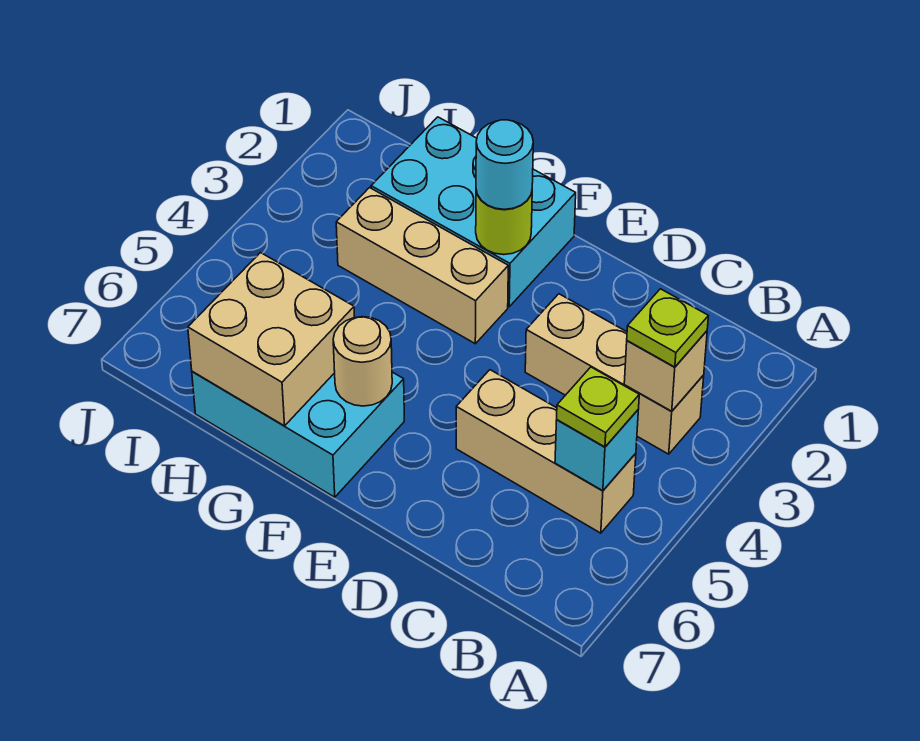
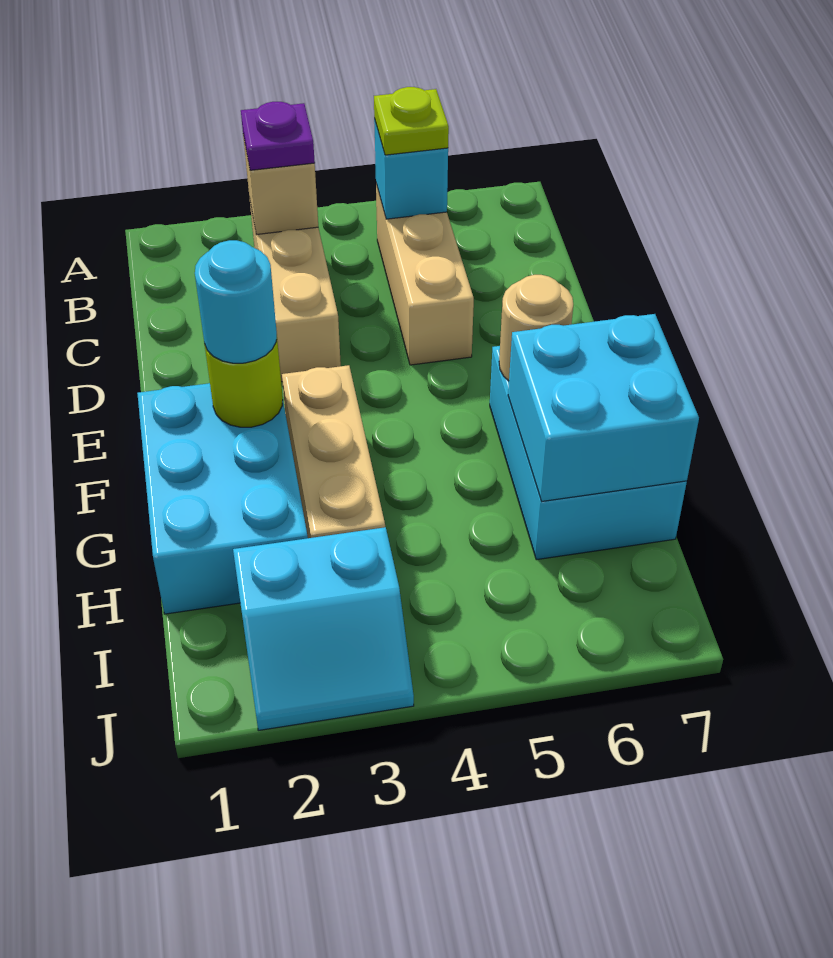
lime 1x1 plate [627,289,708,367] -> purple 1x1 plate [241,102,315,170]
tan 2x2 brick [188,253,355,426] -> cyan 2x2 brick [508,314,699,502]
none -> cyan 2x2 slope [233,527,414,730]

